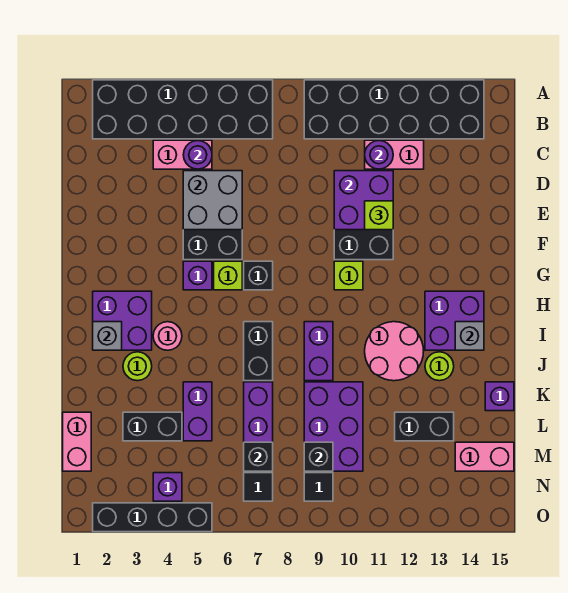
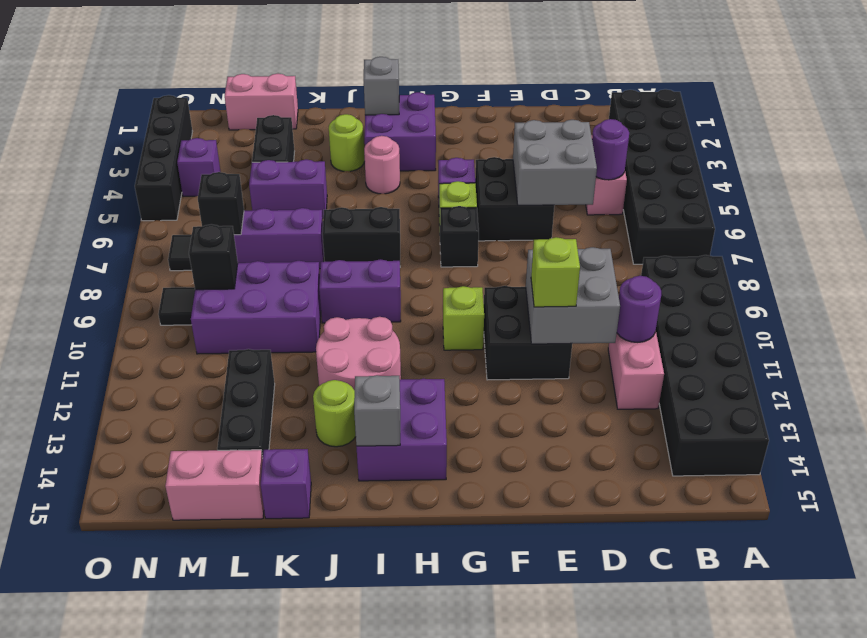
purple 2x2 brick [334,171,393,230] -> grey 2x2 brick [526,247,620,344]
black 1x2 brick [395,412,454,441] -> black 1x3 brick [217,349,275,458]
pink 1x2 brick [455,442,514,471] -> pink 1x2 brick turned to [165,450,264,520]

